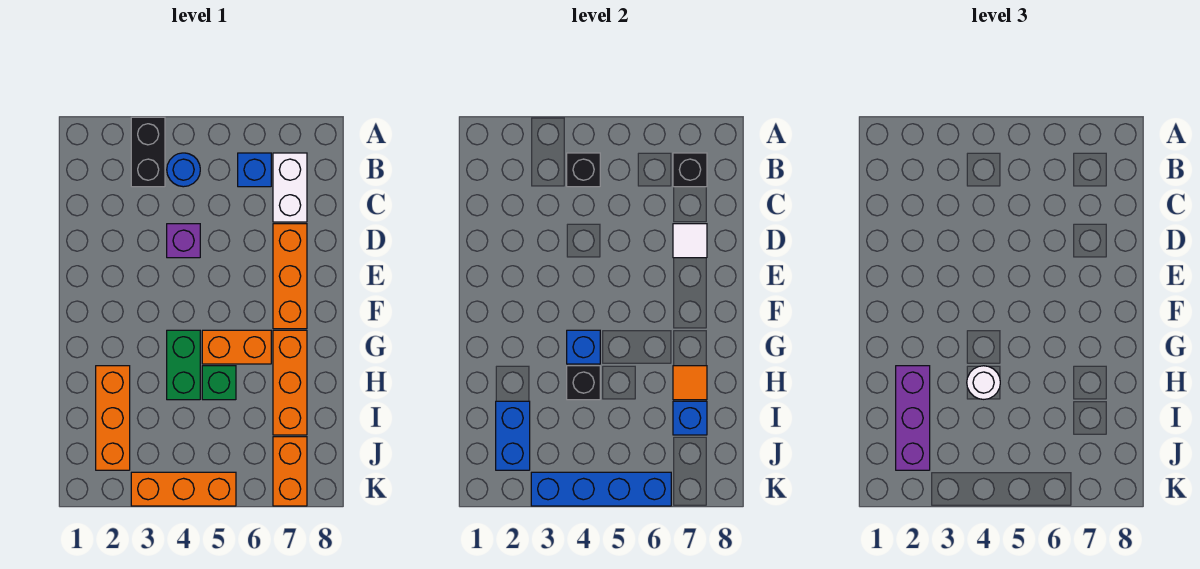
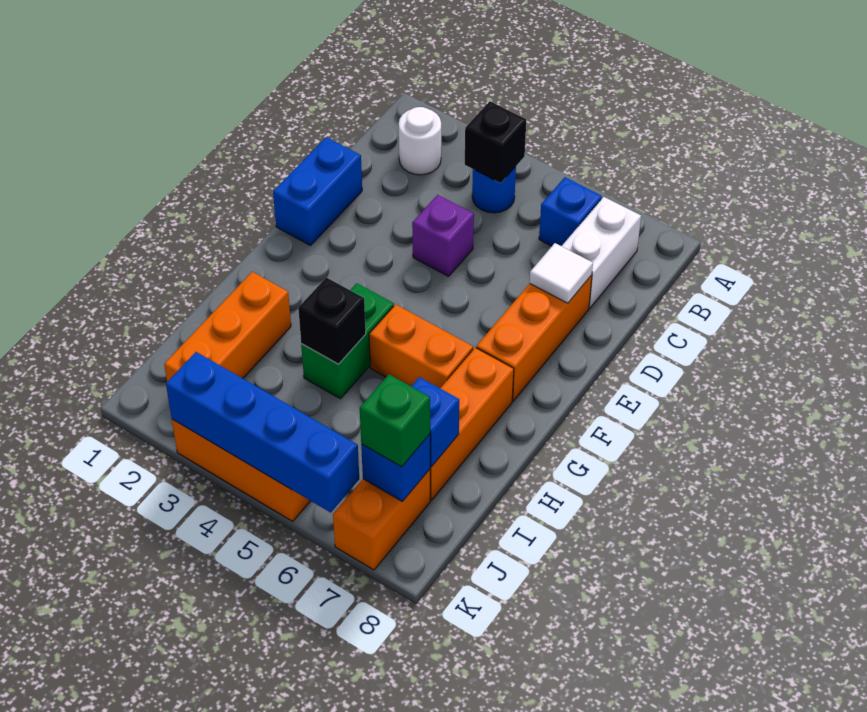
black 1x2 brick [131,117,165,187] -> none
black 1x1 brick [673,153,707,187] -> none
blue 1x1 brick [567,330,600,364] -> blue 1x1 brick moved to [361,434,430,502]
purple 1x3 brick [896,366,930,470] -> none
white 1x1 round brick [967,366,1000,399] -> white 1x1 round brick moved to [399,107,441,175]
green 1x1 brick [202,366,236,400] -> green 1x1 brick moved to [360,374,430,467]
orange 1x1 tile [673,366,707,400] -> none
blue 1x2 brick [496,401,530,470] -> blue 1x2 brick moved to [273,137,362,245]

